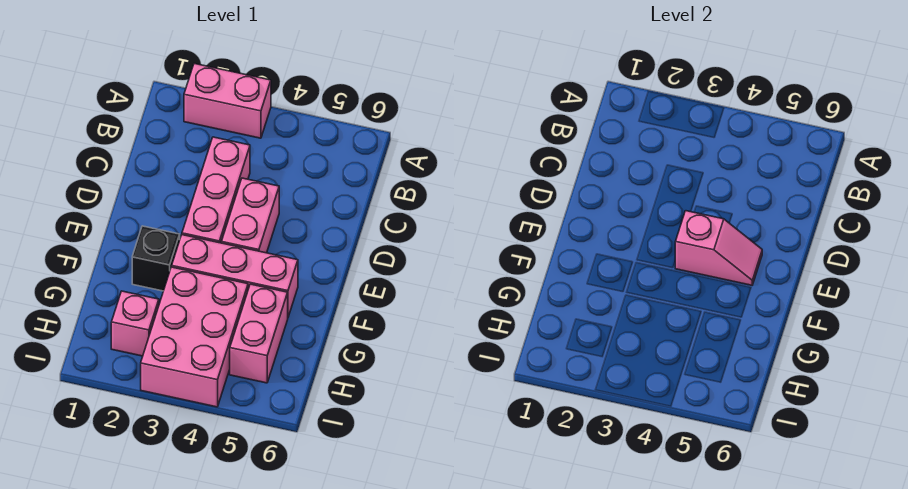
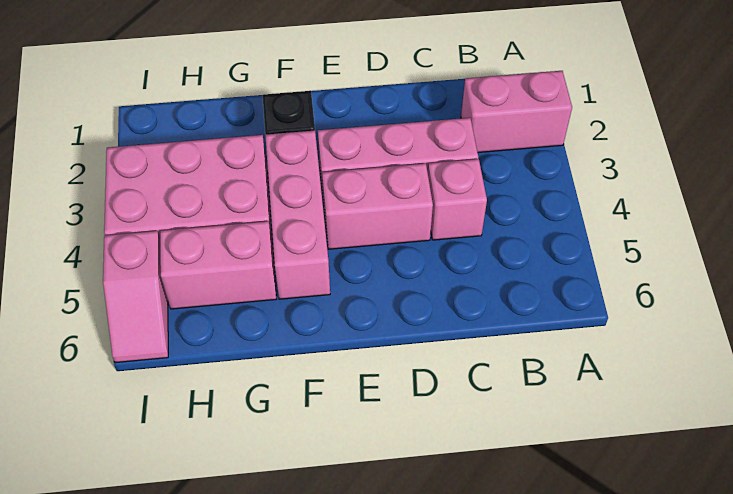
pink 1x2 brick [184,64,271,138] -> pink 1x2 brick turned to [461,71,572,152]
pink 1x2 slope [675,211,762,285] -> pink 1x2 slope moved to [103,231,168,363]
pink 1x1 brick [111,291,159,356] -> pink 1x1 brick moved to [428,159,487,240]

